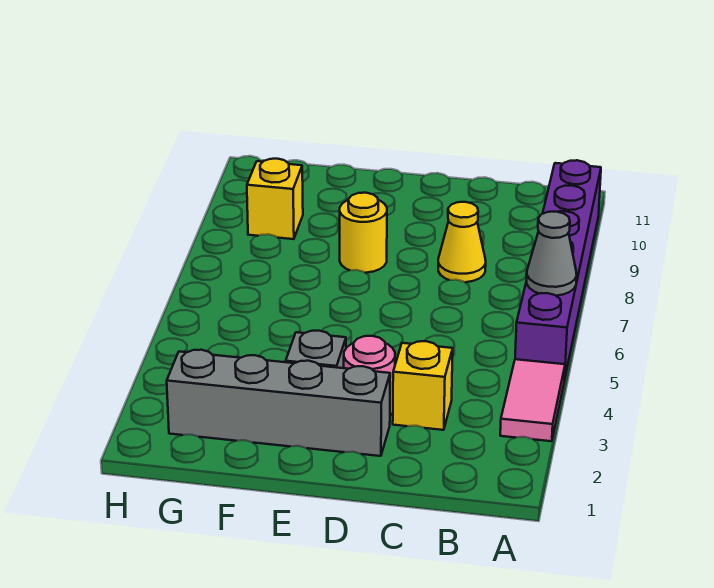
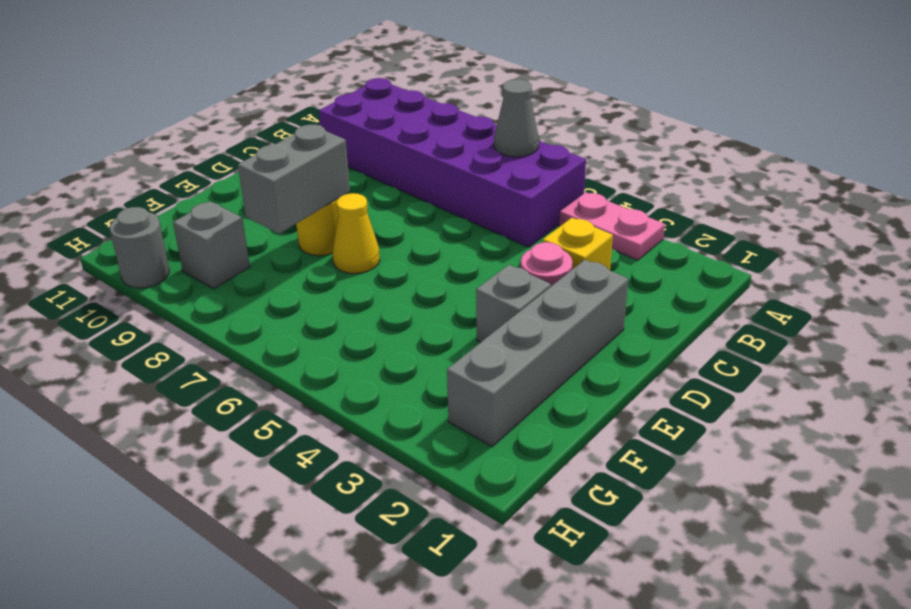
pink 1x2 tile [500,359,565,441] -> pink 1x2 plate [559,192,665,260]
purple 1x6 brick [515,160,601,376] -> purple 2x6 brick [319,78,586,247]
yellow 1x1 cone [438,202,486,282] -> yellow 1x1 cone moved to [333,193,380,274]
none -> grey 1x2 brick [238,124,350,234]
yellow 1x1 brick [247,159,303,239] -> grey 1x1 brick [173,201,250,289]
none -> grey 1x1 round brick [109,207,169,288]

